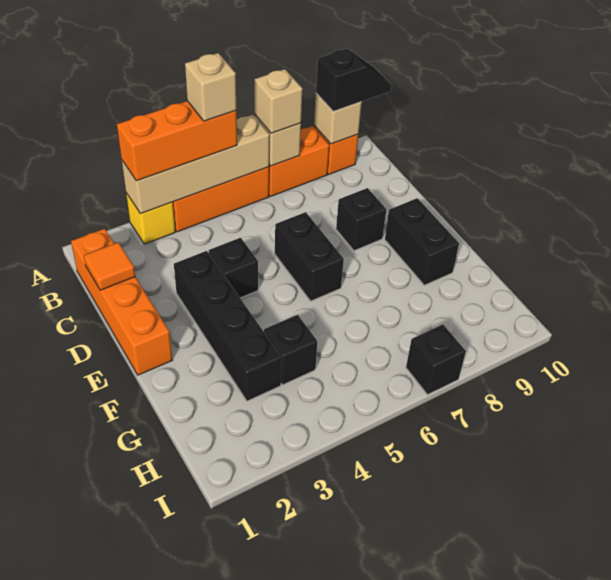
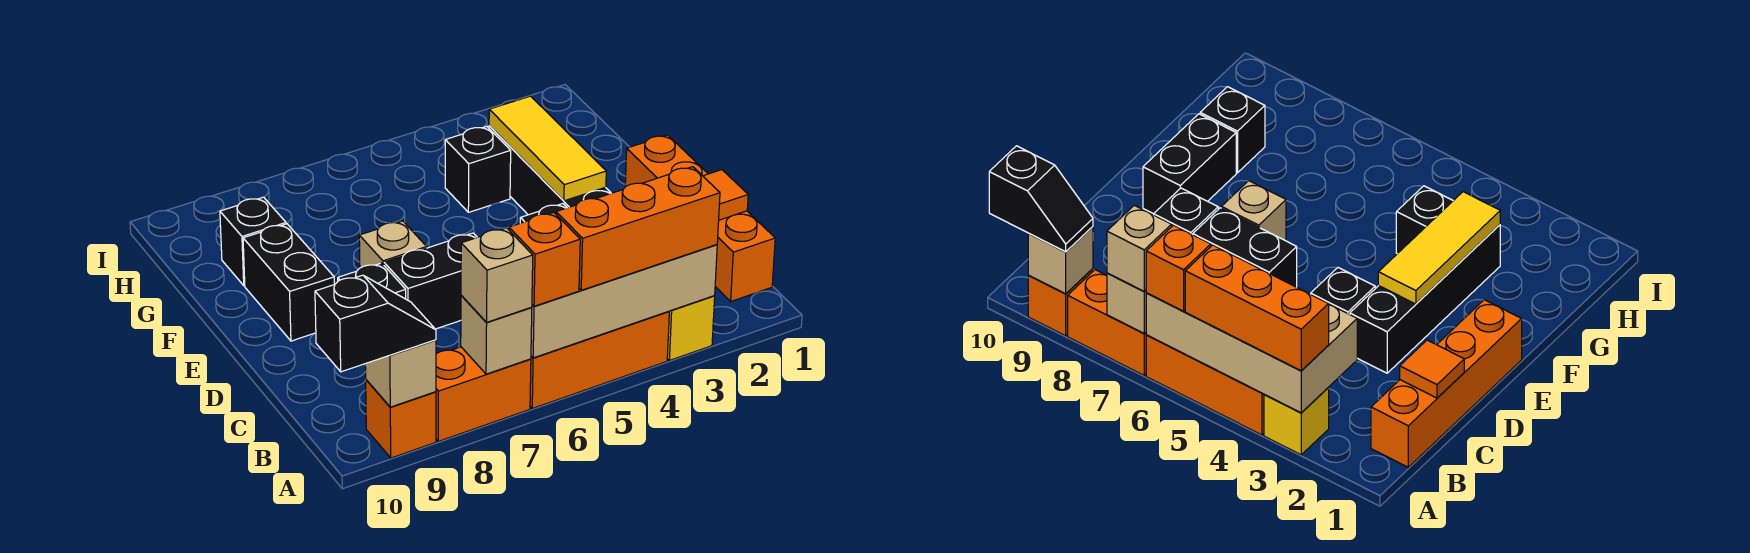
tan 1x4 brick [122,115,270,214] -> tan 2x4 brick [531,245,717,358]
tan 1x1 brick [185,53,236,121] -> tan 1x1 brick moved to [359,221,427,268]
none -> orange 1x1 brick [509,212,580,306]
black 1x2 slope [316,49,392,111] -> black 1x2 slope turned to [315,275,436,372]
black 1x2 brick [275,212,344,301] -> black 1x2 brick turned to [384,233,477,329]
none -> yellow 1x3 tile [489,96,606,201]
black 1x1 brick [406,324,466,395] -> black 1x1 brick moved to [220,197,286,286]

